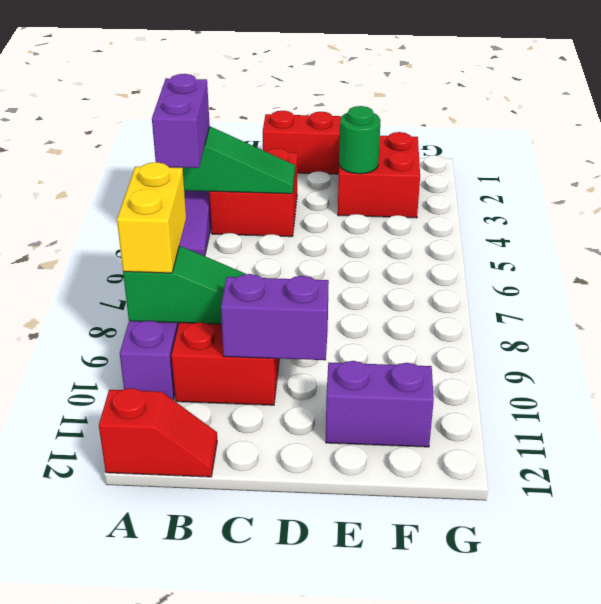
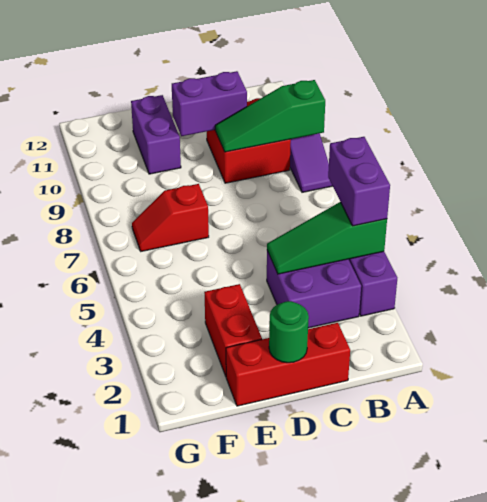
yellow 1x2 brick [117,162,186,273] -> none
red 1x2 slope [99,388,217,477] -> red 1x2 slope moved to [132,184,209,251]
red 2x2 brick [209,148,297,237] -> purple 2x2 brick [267,251,361,328]
red 2x2 brick [338,132,420,218] -> red 1x2 brick [204,284,262,376]
green 1x1 round brick [339,106,381,174] -> green 1x1 round brick moved to [269,301,309,363]
purple 1x2 brick [326,361,434,447] -> purple 1x2 brick turned to [131,95,181,174]

